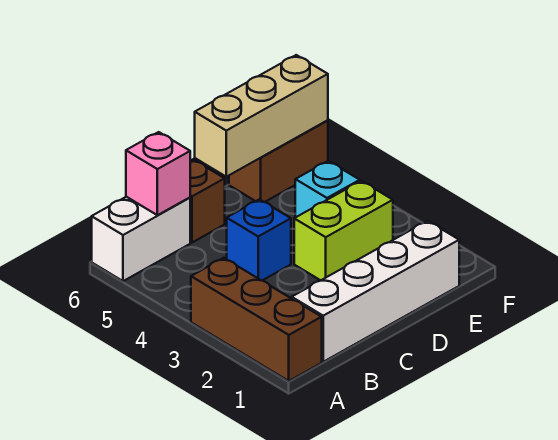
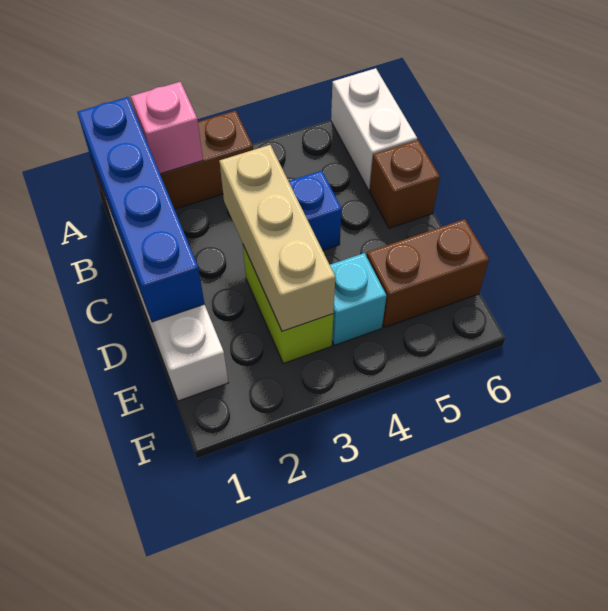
none -> blue 1x4 brick [77,97,204,322]
pink 1x1 brick [126,132,190,215] -> pink 1x1 brick moved to [131,82,203,174]
tan 1x3 brick [195,55,328,177] -> tan 1x3 brick moved to [219,145,335,331]
brown 1x2 brick [229,120,328,202] -> brown 1x2 brick turned to [367,219,489,327]

